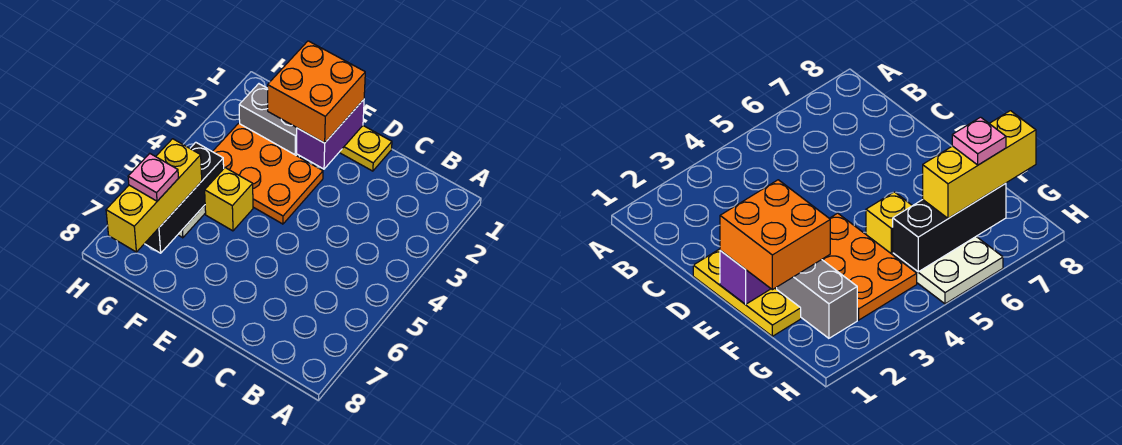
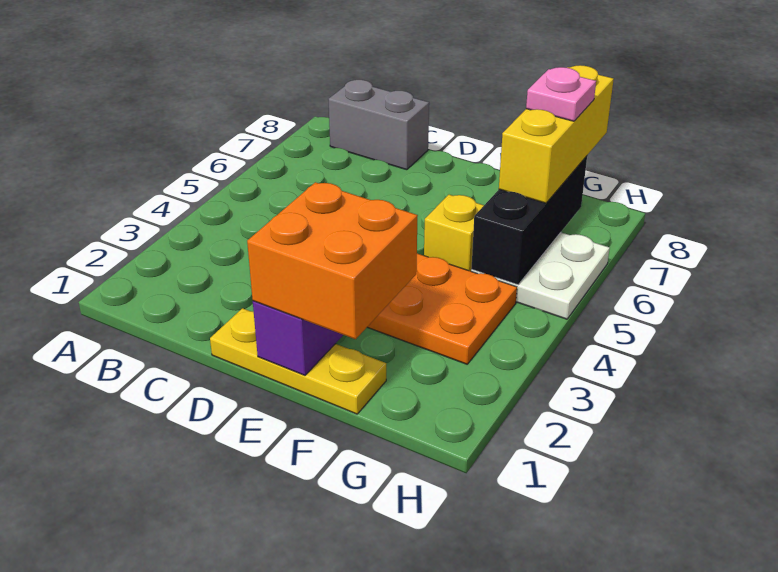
grey 1x2 brick [239,84,300,157] -> grey 1x2 brick moved to [329,80,429,170]

